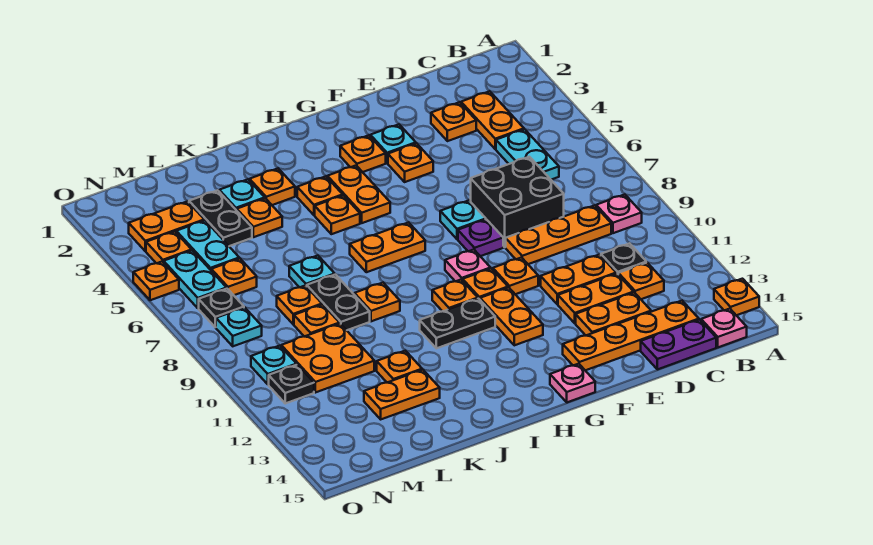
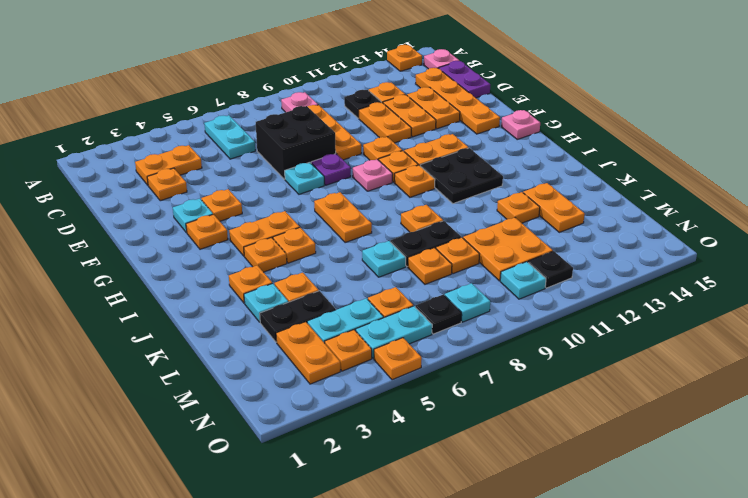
cyan 1x2 plate [496,129,559,180] -> cyan 1x2 plate turned to [204,115,255,159]
black 1x2 plate [420,299,495,348] -> black 2x2 plate [420,148,503,204]

